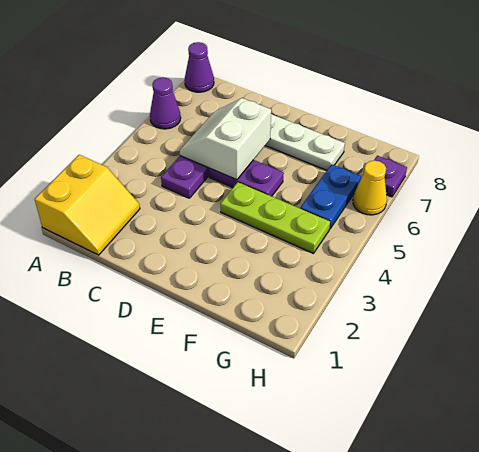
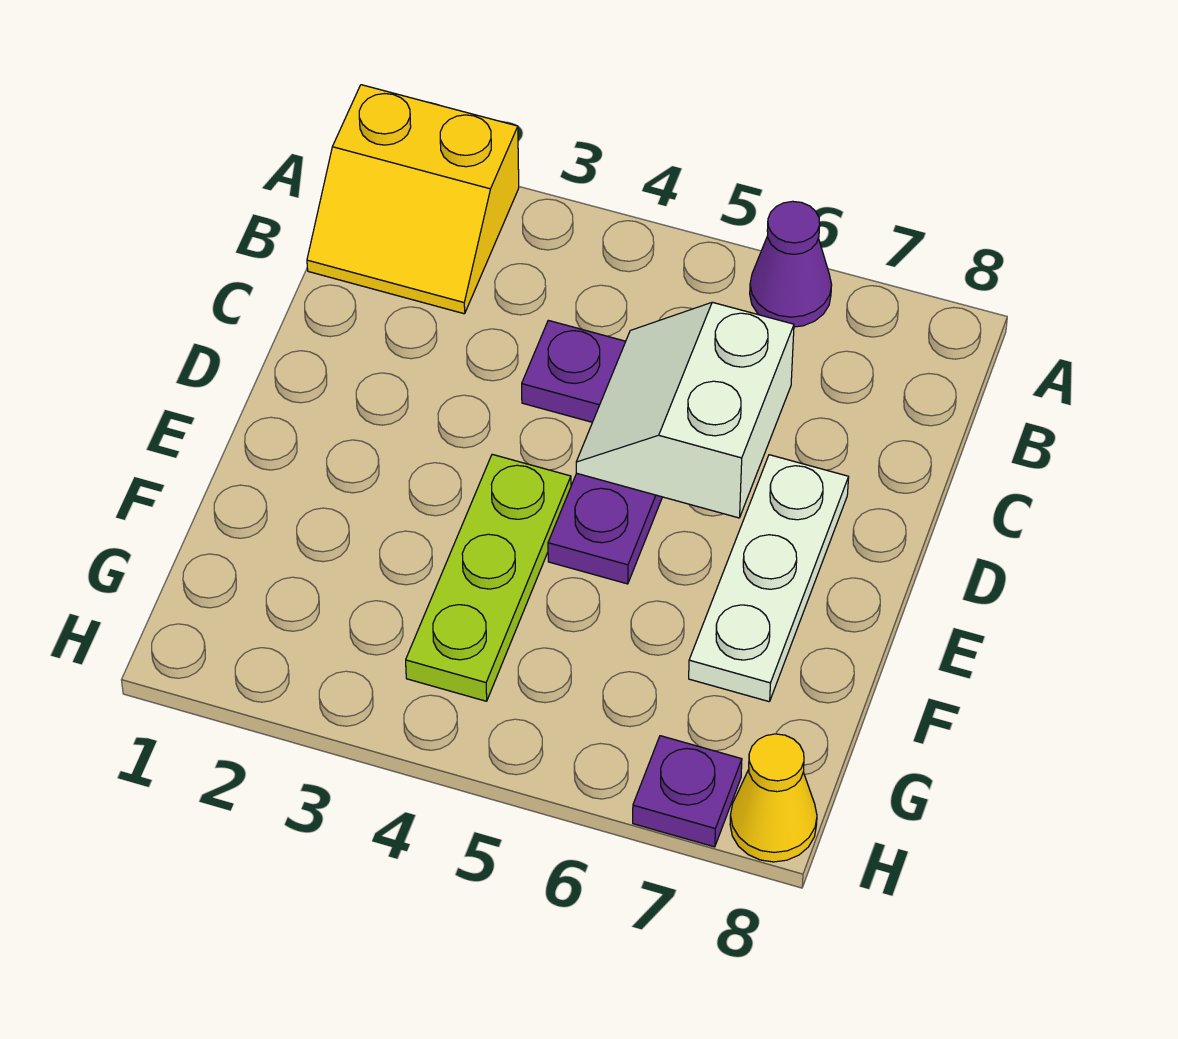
purple 1x1 cone [185,42,214,92] -> none
white 2x2 slope [180,98,271,180] -> white 2x2 slope turned to [576,302,794,518]
blue 1x2 plate [300,164,361,229] -> none
yellow 1x1 cone [353,160,387,215] -> yellow 1x1 cone moved to [730,734,817,862]

